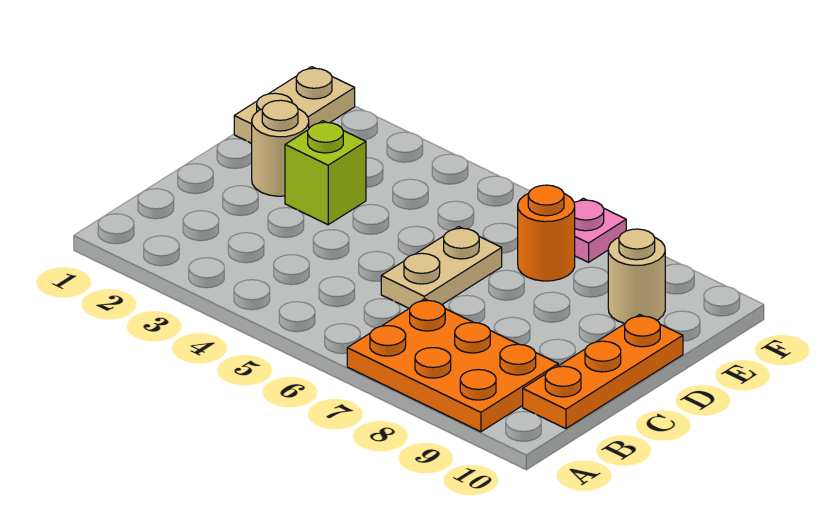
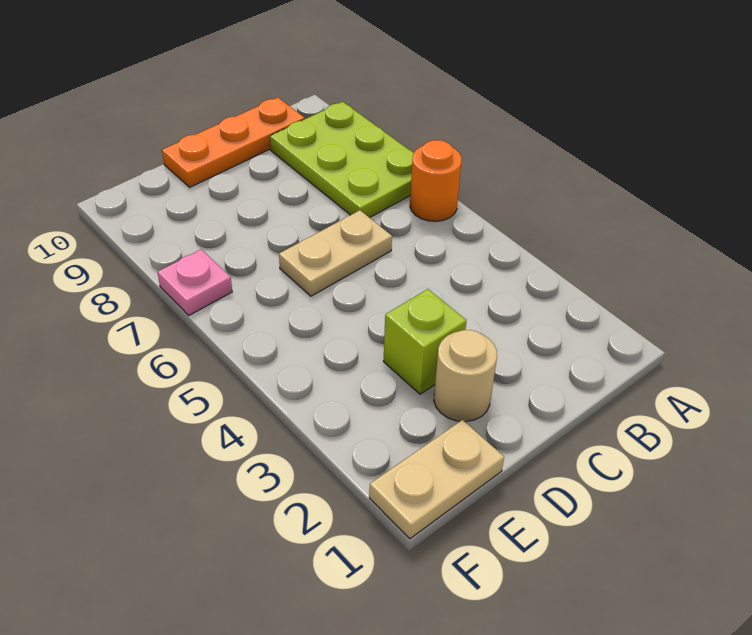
orange 2x3 plate [347,299,558,432] -> lime 2x3 plate [270,102,414,218]
orange 1x1 round brick [518,185,575,281] -> orange 1x1 round brick moved to [410,140,462,221]
tan 1x1 round brick [608,229,665,323] -> none

